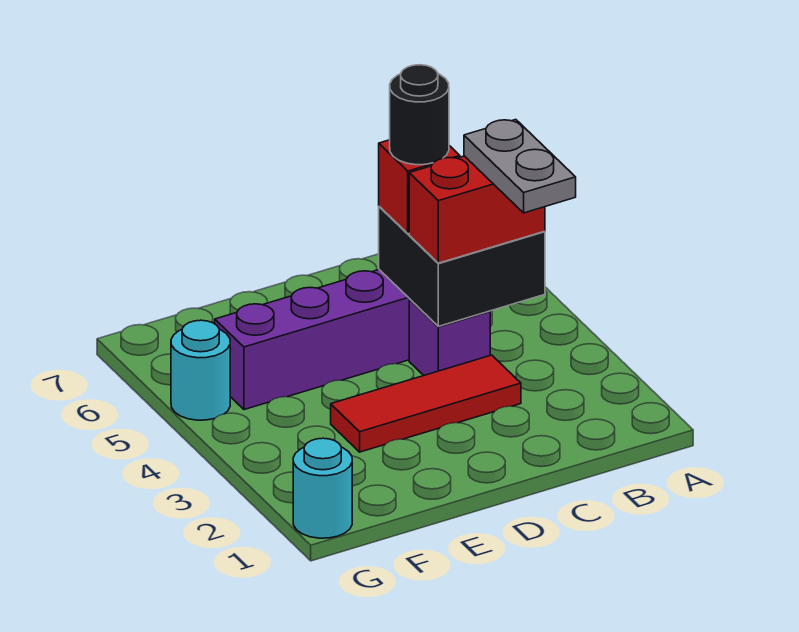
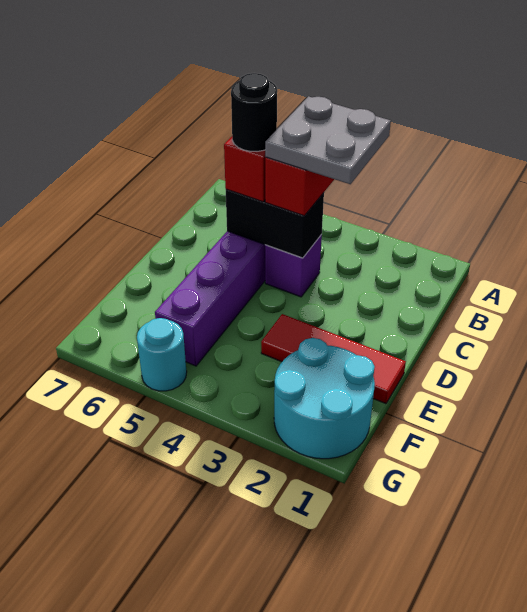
grey 1x2 plate [464,120,576,213] -> grey 2x2 plate [265,96,391,184]
black 2x2 brick [379,206,545,326] -> black 1x2 brick [226,189,324,258]
red 1x3 tile [331,355,521,452] -> red 1x3 tile turned to [261,314,406,404]
cyan 1x1 round brick [293,438,352,538] -> cyan 2x2 round brick [274,338,375,459]

